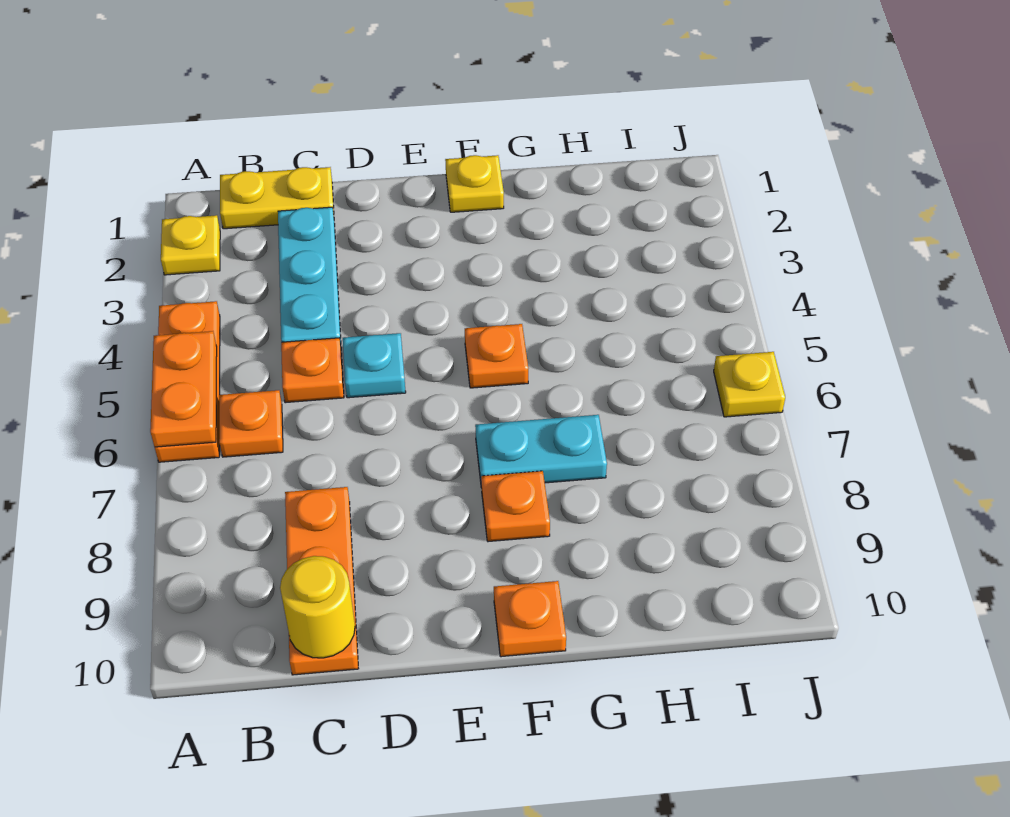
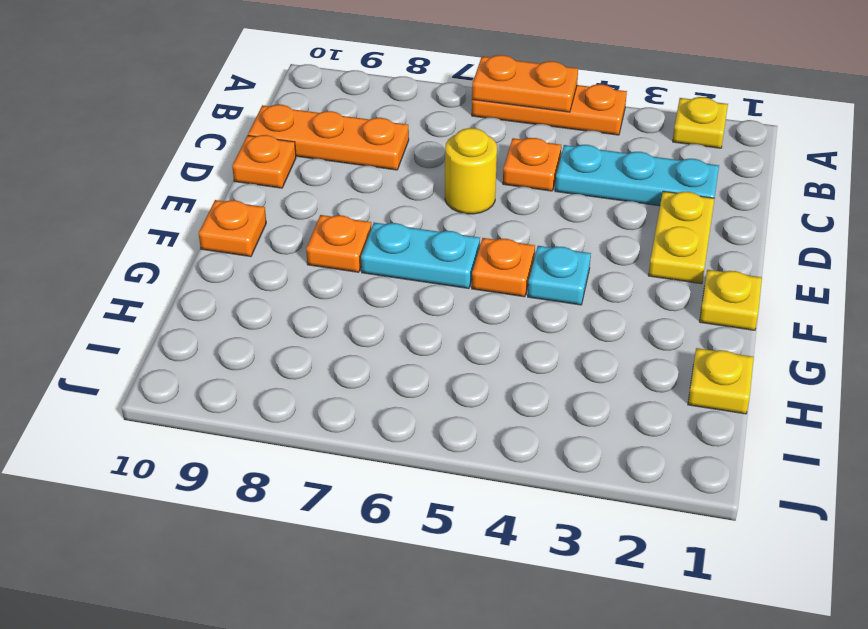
yellow 1x2 plate [220,167,334,229] -> yellow 1x2 plate moved to [648,191,714,284]
orange 1x1 plate [219,390,283,457] -> orange 1x1 plate moved to [232,135,296,188]
yellow 1x1 round brick [280,556,355,658] -> yellow 1x1 round brick moved to [445,128,497,214]
cyan 1x1 plate [343,333,406,398] -> cyan 1x1 plate moved to [528,246,591,305]
cyan 1x2 plate [475,415,607,483] -> cyan 1x2 plate turned to [361,223,480,289]
yellow 1x1 plate [714,352,785,417] -> yellow 1x1 plate moved to [688,348,754,414]

